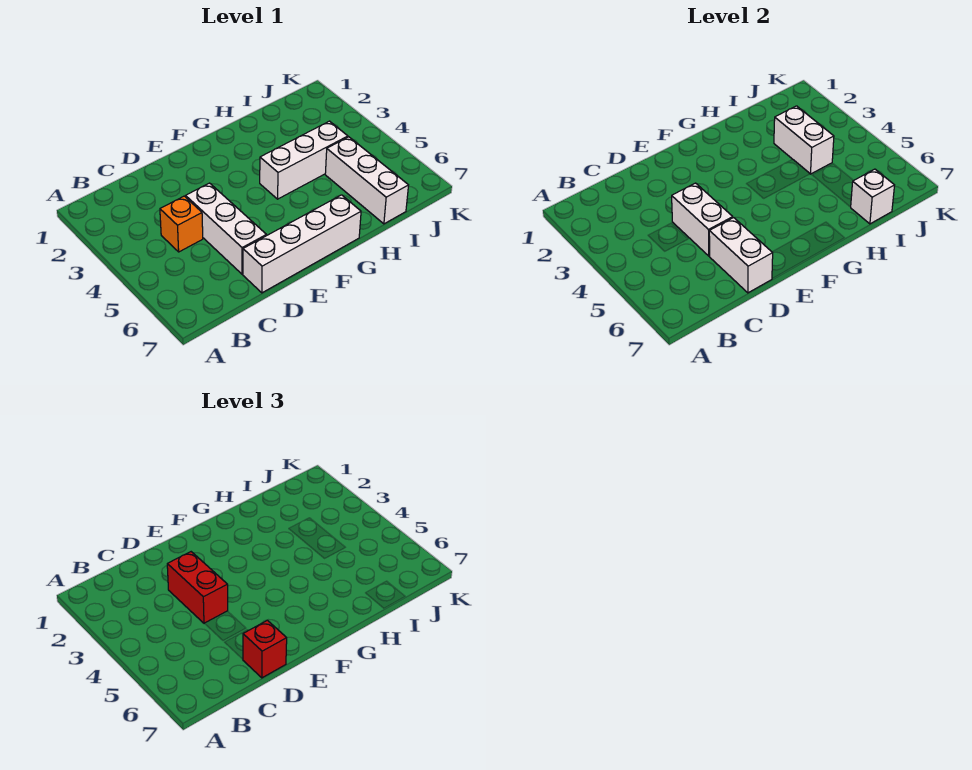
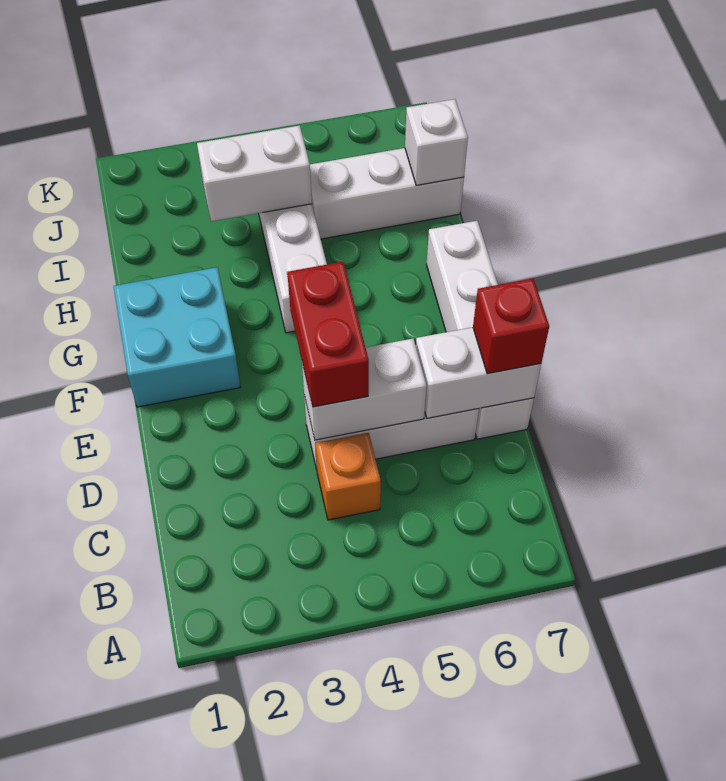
red 1x2 brick [167,552,228,623] -> red 1x2 brick turned to [287,262,369,407]
none -> cyan 2x2 brick [114,267,240,407]

